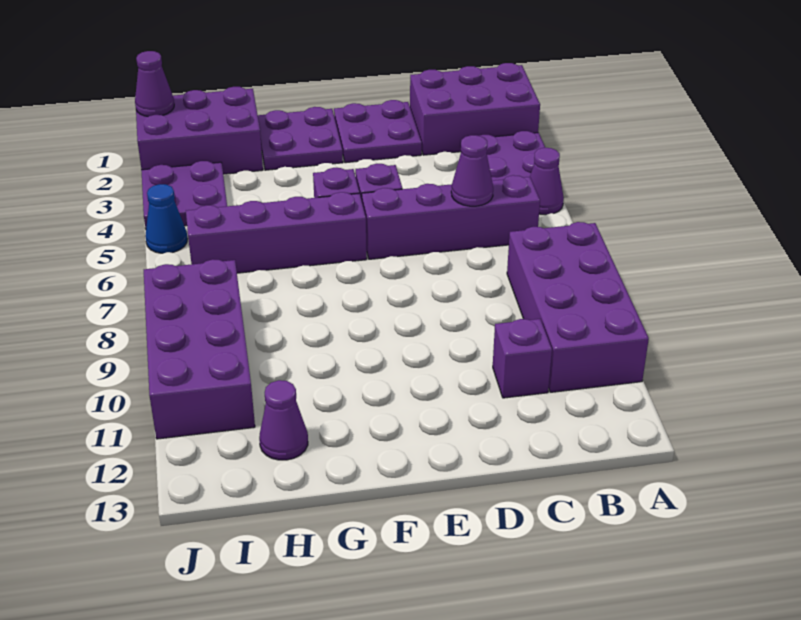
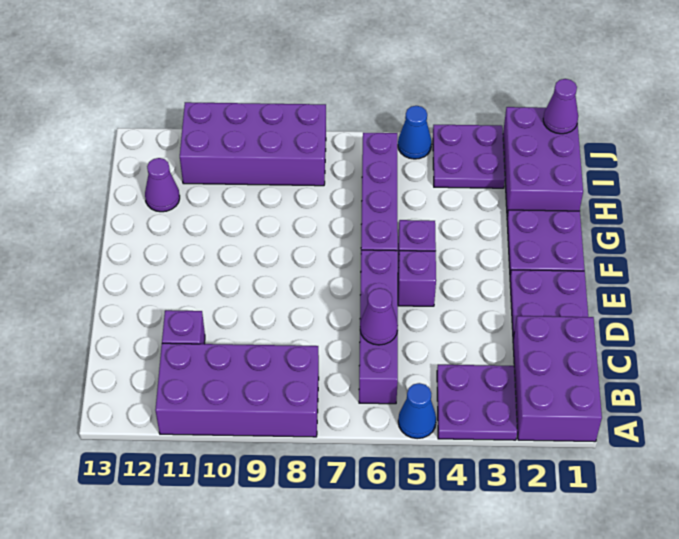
purple 1x1 cone [530,148,564,215] -> blue 1x1 cone [398,383,436,439]

